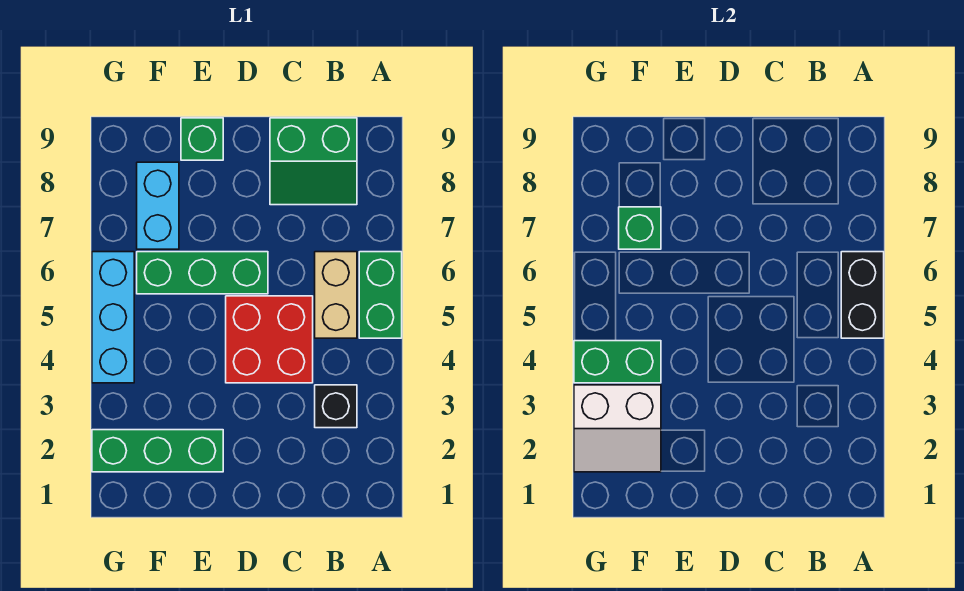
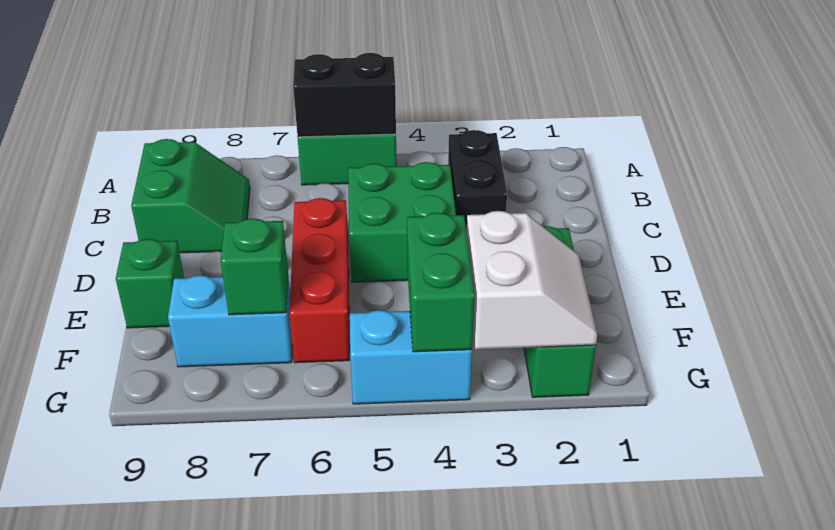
black 1x1 brick [315,385,357,428] -> black 1x2 brick [448,130,507,232]
tan 1x2 brick [315,252,357,338] -> none
red 2x2 brick [226,296,313,383] -> green 2x2 brick [348,162,456,282]
green 1x3 brick [137,252,268,294] -> red 1x3 brick [289,198,350,363]
cyan 1x3 brick [92,252,134,383] -> cyan 1x2 brick [350,310,472,404]

